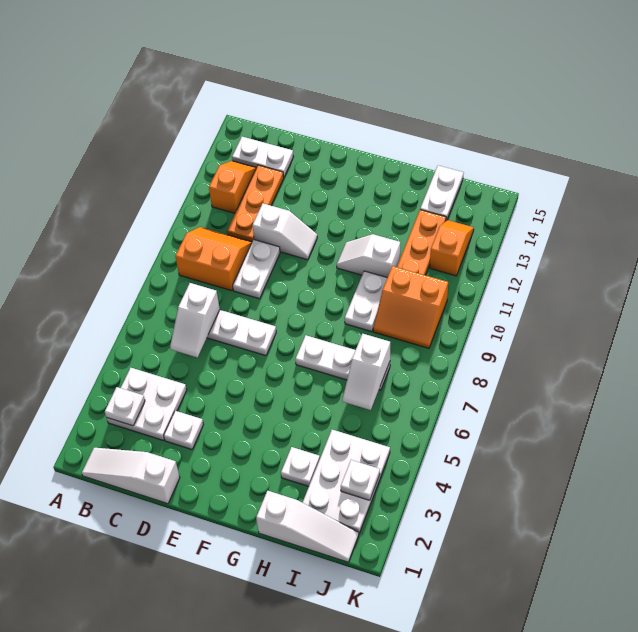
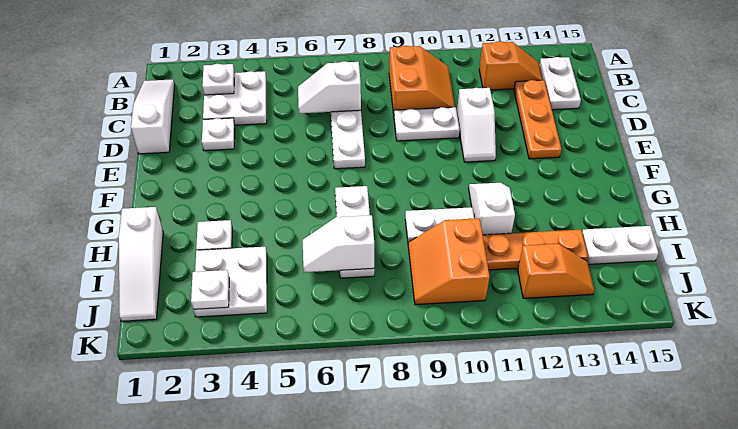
orange 1x3 plate [227,165,284,242] -> orange 1x3 plate turned to [514,80,561,159]
white 2x3 plate [303,430,390,533] -> white 2x2 plate [193,247,267,317]

